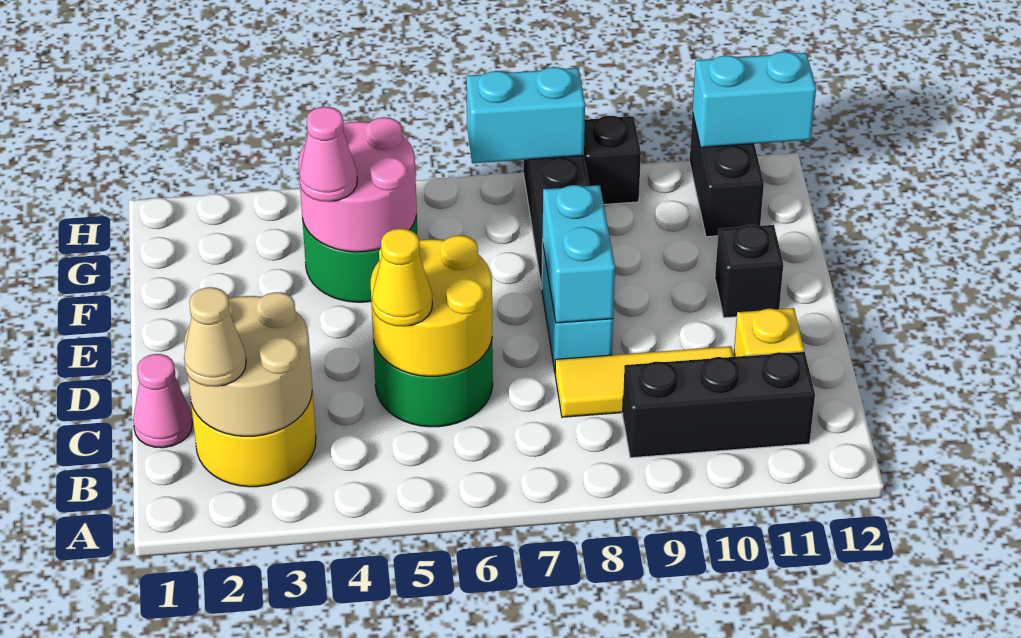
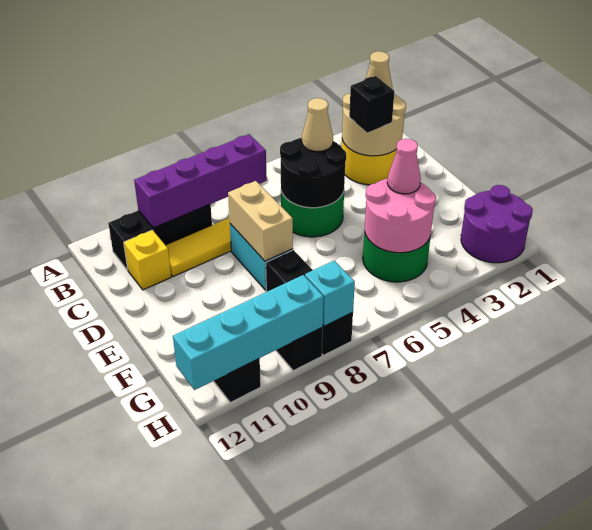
none -> purple 1x4 brick [134,134,267,228]
pink 1x1 cone [133,354,192,448] -> none
yellow 2x2 round brick [371,235,492,376] -> black 2x2 round brick [280,138,346,208]
yellow 1x1 cone [372,229,432,326] -> tan 1x1 cone [302,98,333,151]
cyan 1x2 brick [542,185,615,323] -> tan 1x2 brick [228,181,293,261]
black 1x1 brick [715,225,783,318] -> black 1x1 brick moved to [349,76,394,133]
none -> purple 2x2 round brick [461,185,533,263]
cyan 1x2 brick [466,67,585,163] -> cyan 1x1 brick [305,261,355,326]
cyan 1x2 brick [693,52,816,147] -> cyan 1x4 brick [173,275,324,390]

